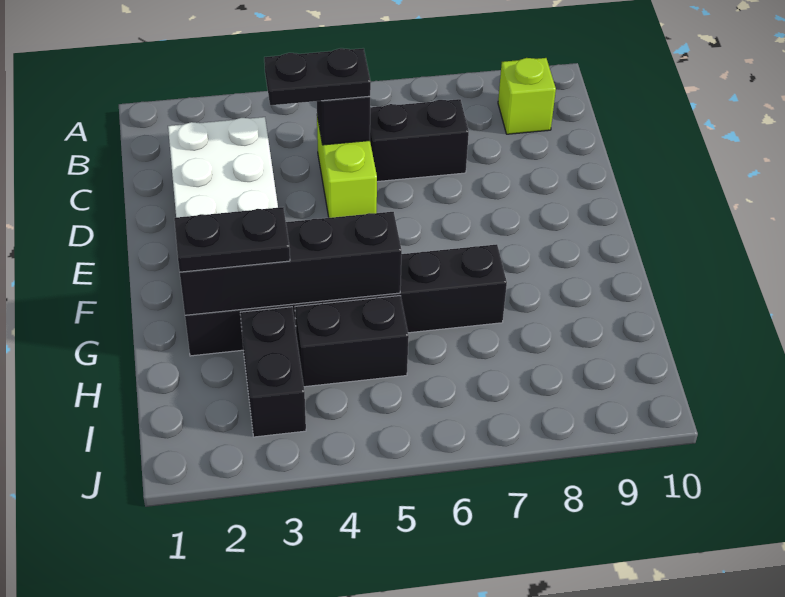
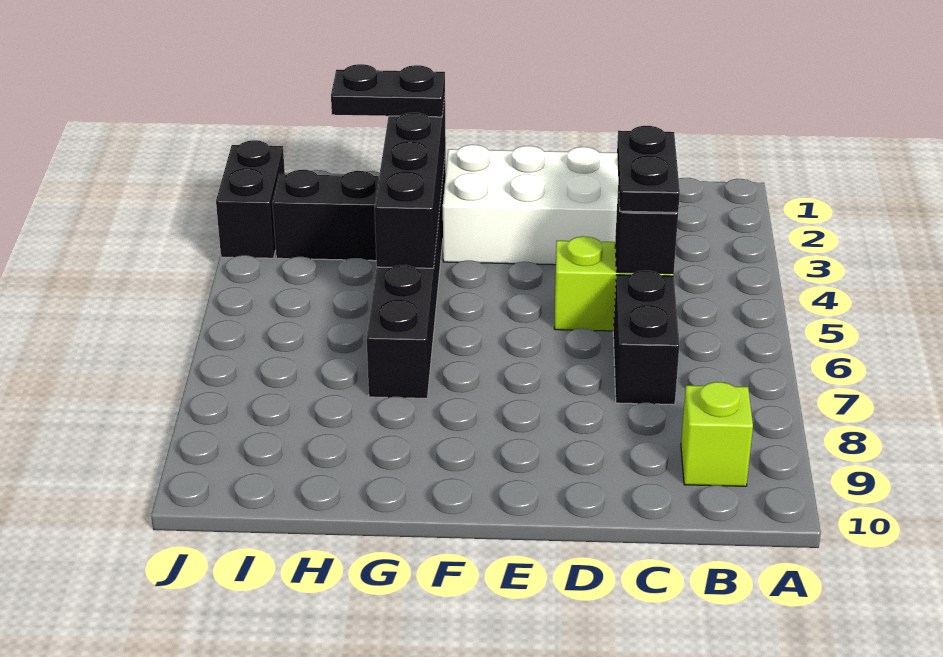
black 1x2 plate [174,207,290,272] -> black 1x2 plate turned to [331,64,445,117]
black 1x2 brick [295,296,409,387] -> black 1x2 brick moved to [216,140,285,258]

